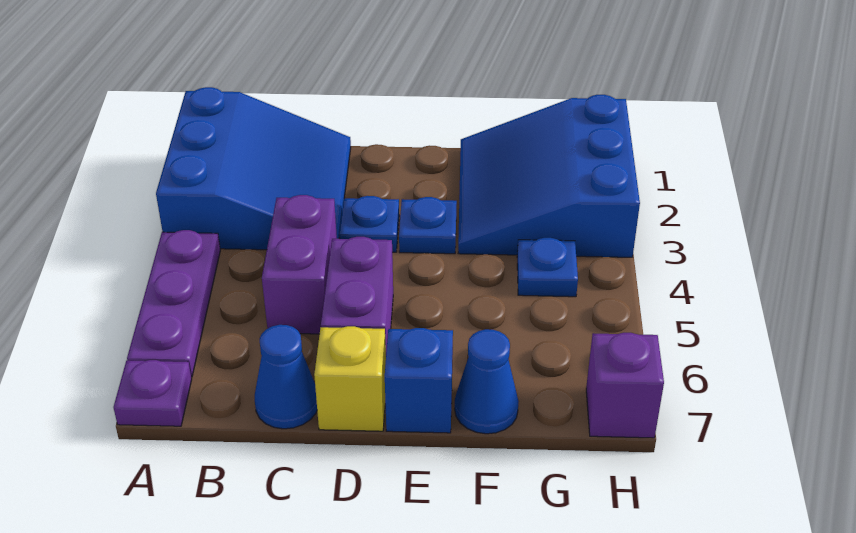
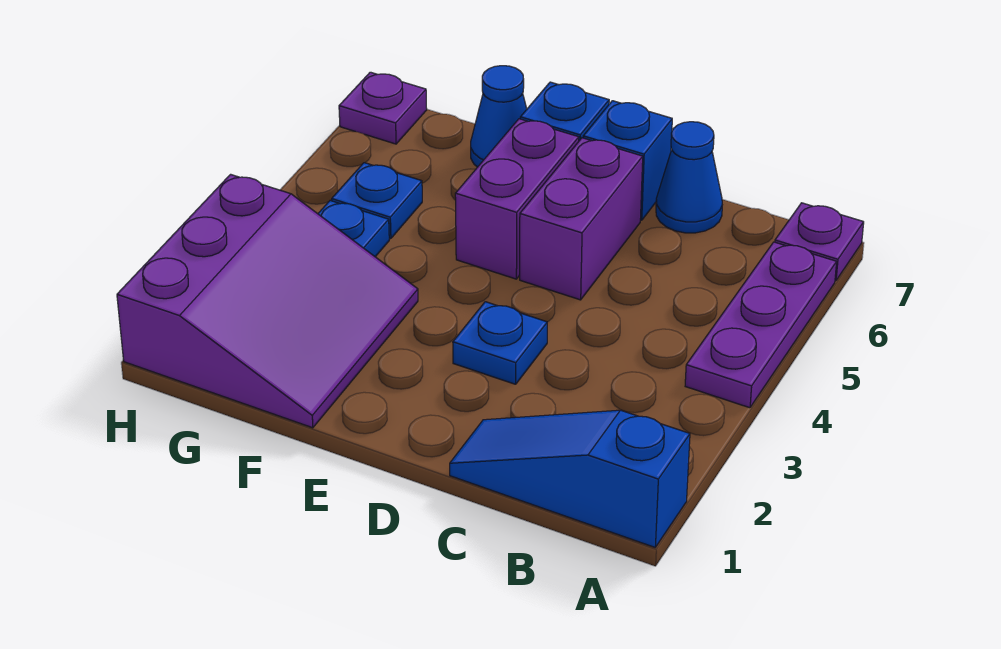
blue 3x3 slope [156,87,351,250] -> blue 1x3 slope [450,410,690,547]
purple 1x2 brick [262,195,337,334] -> purple 1x2 brick moved to [455,119,579,279]
yellow 1x1 brick [314,326,386,431] -> blue 1x1 brick [583,101,672,220]
blue 1x1 plate [399,197,457,254] -> blue 1x1 plate moved to [332,163,422,239]
blue 3x3 slope [458,95,640,257] -> purple 3x3 slope [117,174,418,428]
purple 1x1 brick [586,333,664,438] -> purple 1x1 plate [339,72,427,144]

